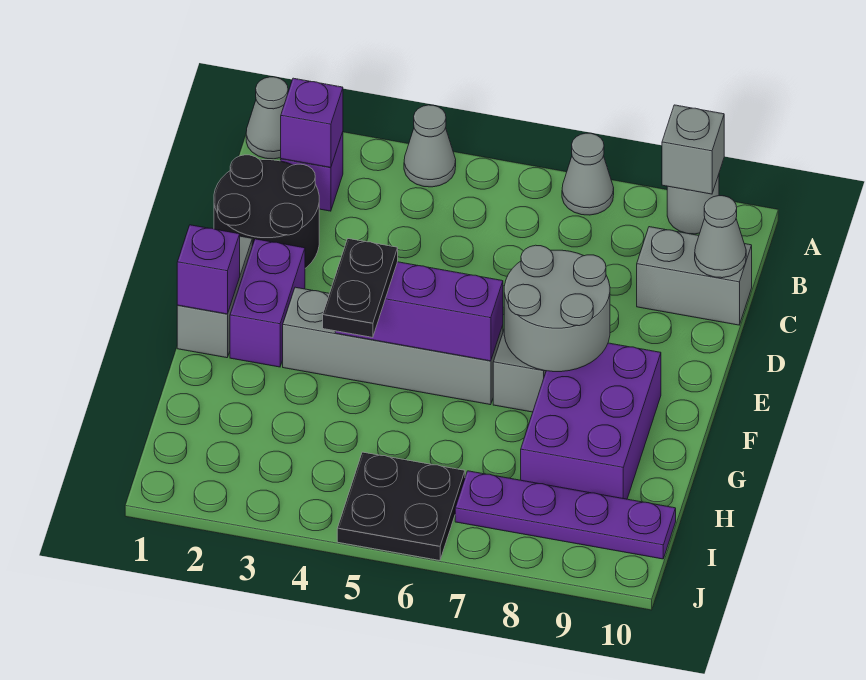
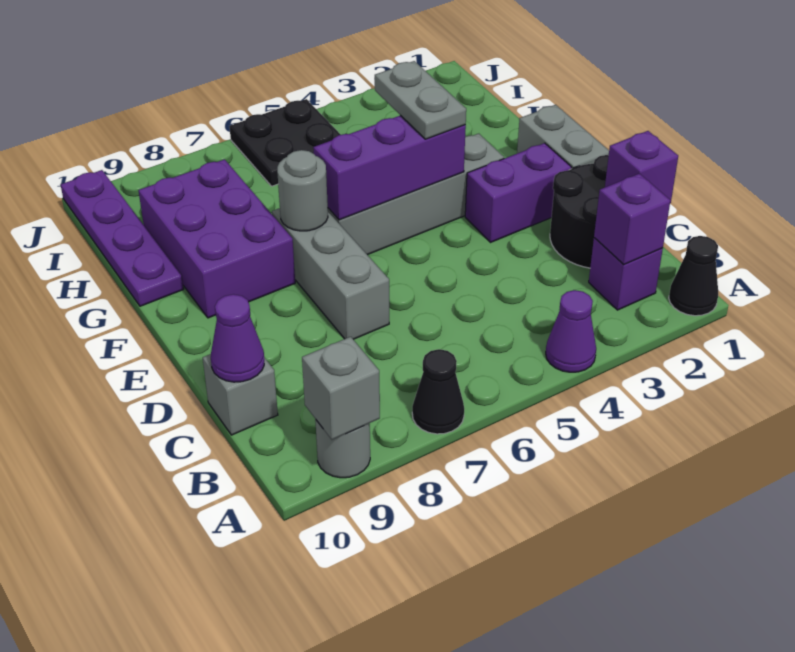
grey 1x1 cone [246,77,288,159] -> black 1x1 cone [669,236,718,316]
grey 1x1 cone [404,105,456,187] -> purple 1x1 cone [546,290,596,372]
grey 1x1 cone [562,133,614,215] -> black 1x1 cone [412,349,464,434]
grey 1x2 brick [637,227,752,325] -> grey 1x1 brick [203,354,278,435]
grey 1x1 cone [695,196,746,278] -> purple 1x1 cone [211,294,264,382]
purple 1x2 brick [230,239,305,367] -> purple 1x2 brick turned to [465,143,571,243]
grey 2x2 round brick [504,245,610,372] -> grey 1x1 round brick [277,150,328,231]
purple 1x1 brick [177,225,240,314] -> purple 1x1 brick moved to [605,131,678,203]
black 1x2 plate [323,239,398,337] -> grey 1x2 plate [375,61,466,139]
purple 1x4 plate [455,471,676,559] -> purple 1x4 plate turned to [61,170,183,306]

